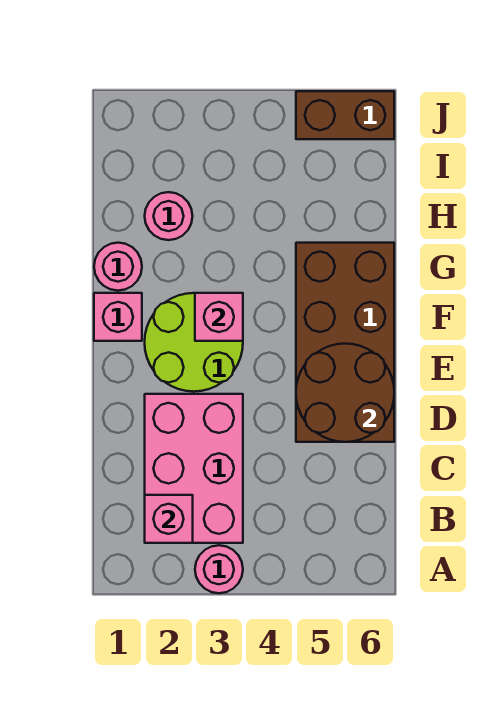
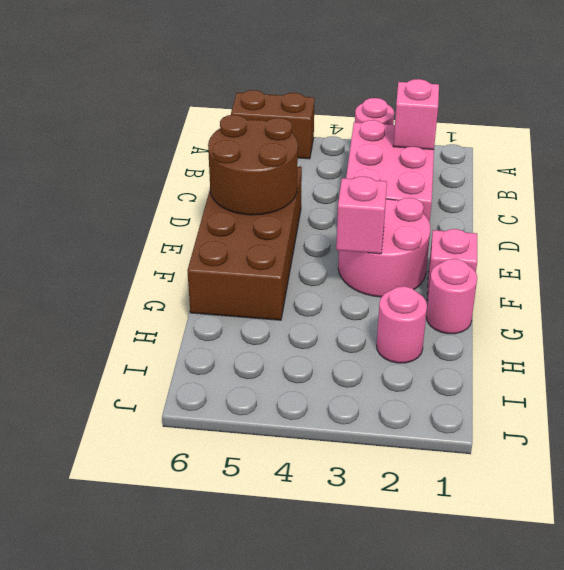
lime 2x2 round brick [145,293,243,392] -> pink 2x2 round brick [338,198,430,297]
brown 1x2 brick [296,91,394,139] -> brown 1x2 brick moved to [231,90,315,159]

